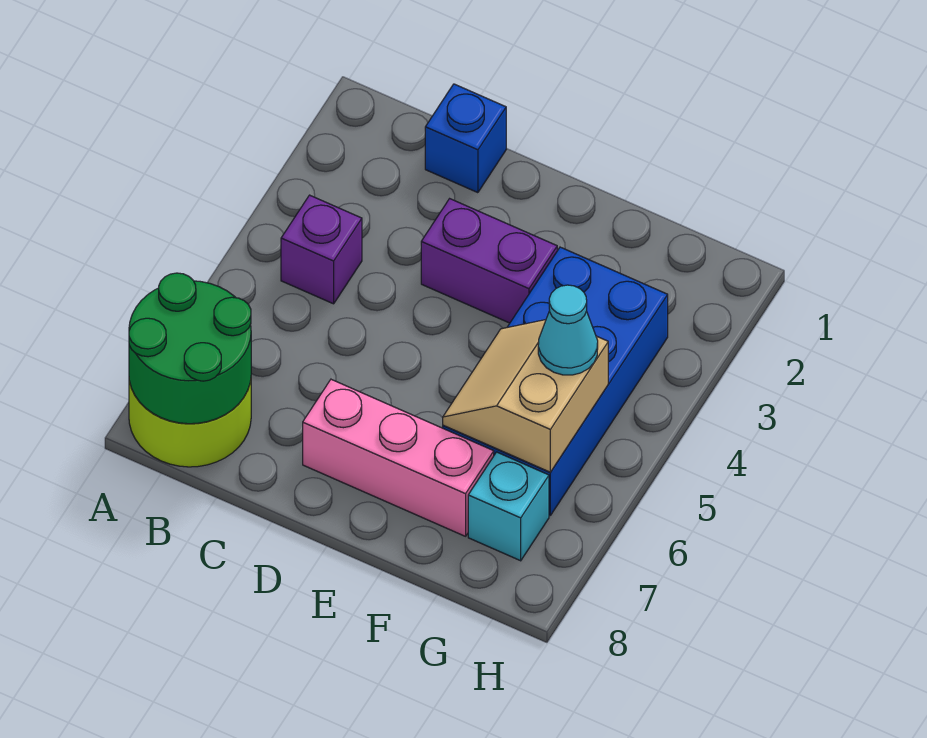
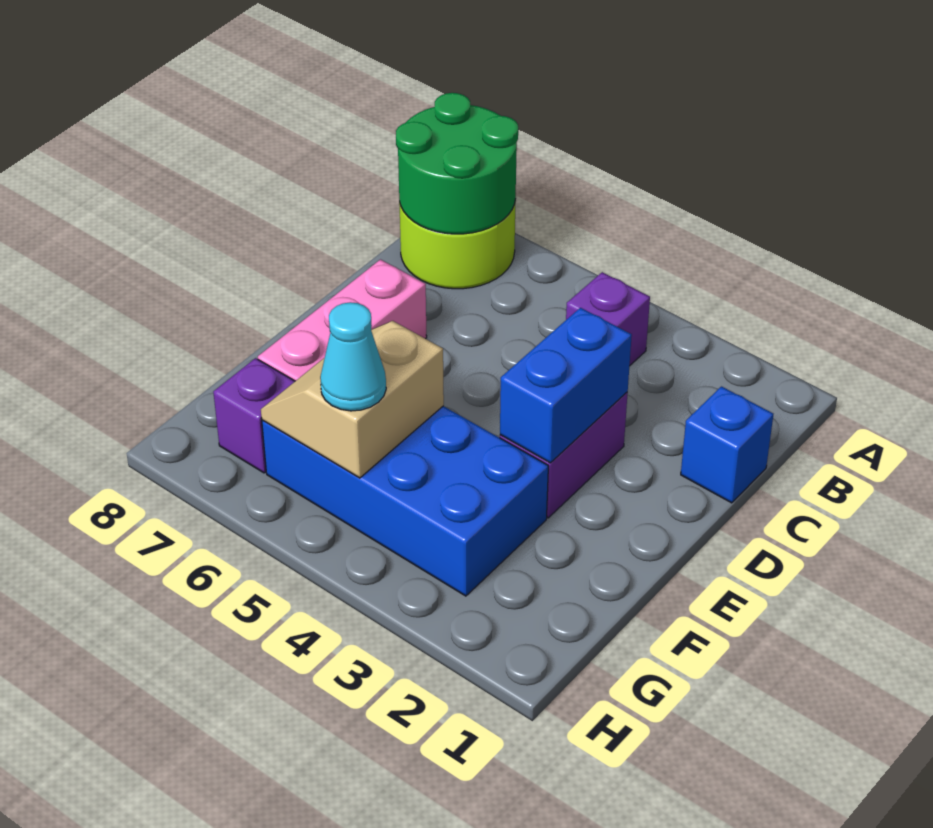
none -> blue 1x2 brick [500,308,632,463]
tan 2x2 slope [443,320,608,472] -> tan 2x2 slope turned to [261,321,444,478]
cyan 1x1 brick [468,452,549,561] -> purple 1x1 brick [213,358,295,473]

